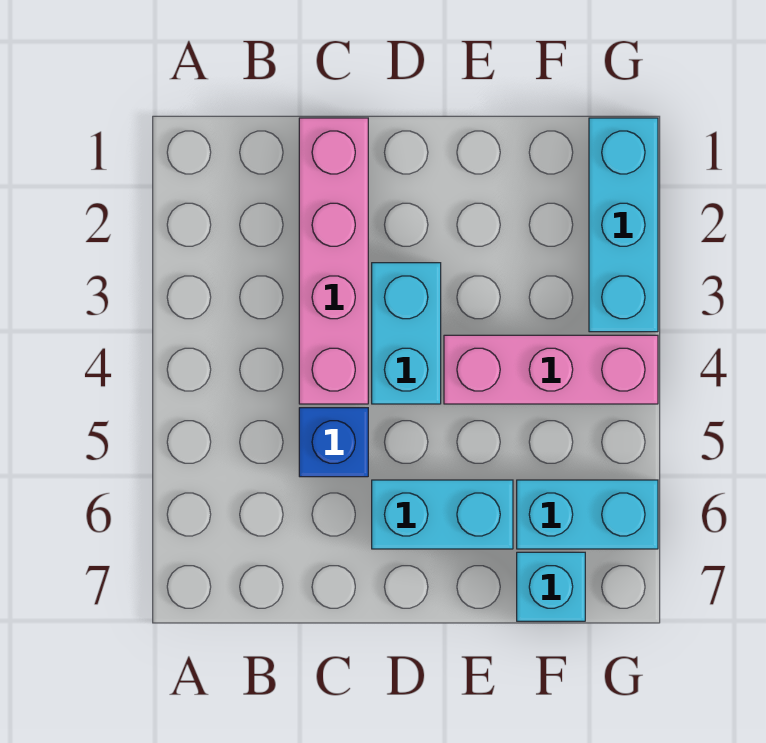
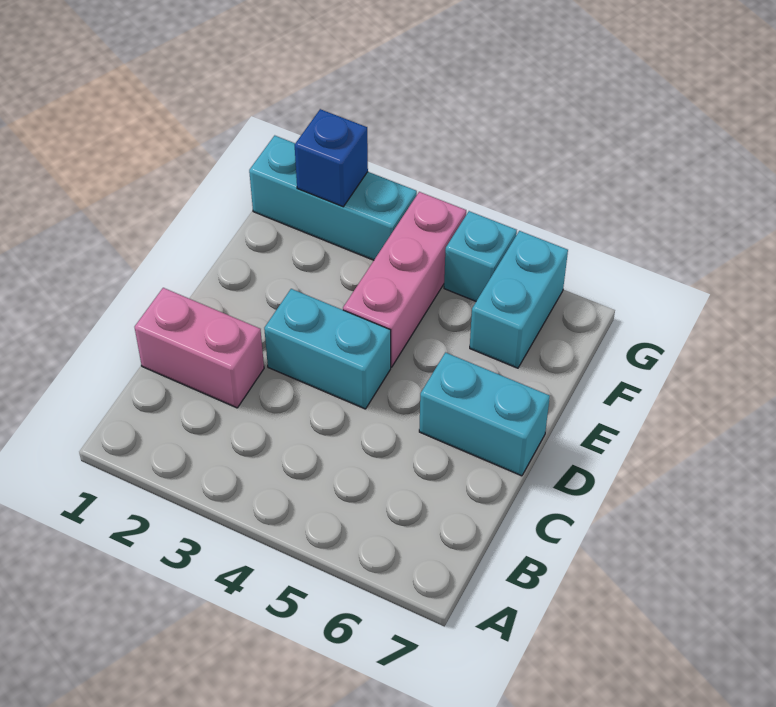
pink 1x4 brick [299,118,368,404] -> pink 1x2 brick [135,288,264,408]
blue 1x1 brick [299,408,368,477] -> blue 1x1 brick moved to [295,109,368,207]
cyan 1x2 brick [372,480,513,549] -> cyan 1x2 brick turned to [419,353,550,476]
cyan 1x1 brick [517,552,585,621] -> cyan 1x1 brick moved to [444,211,517,301]

